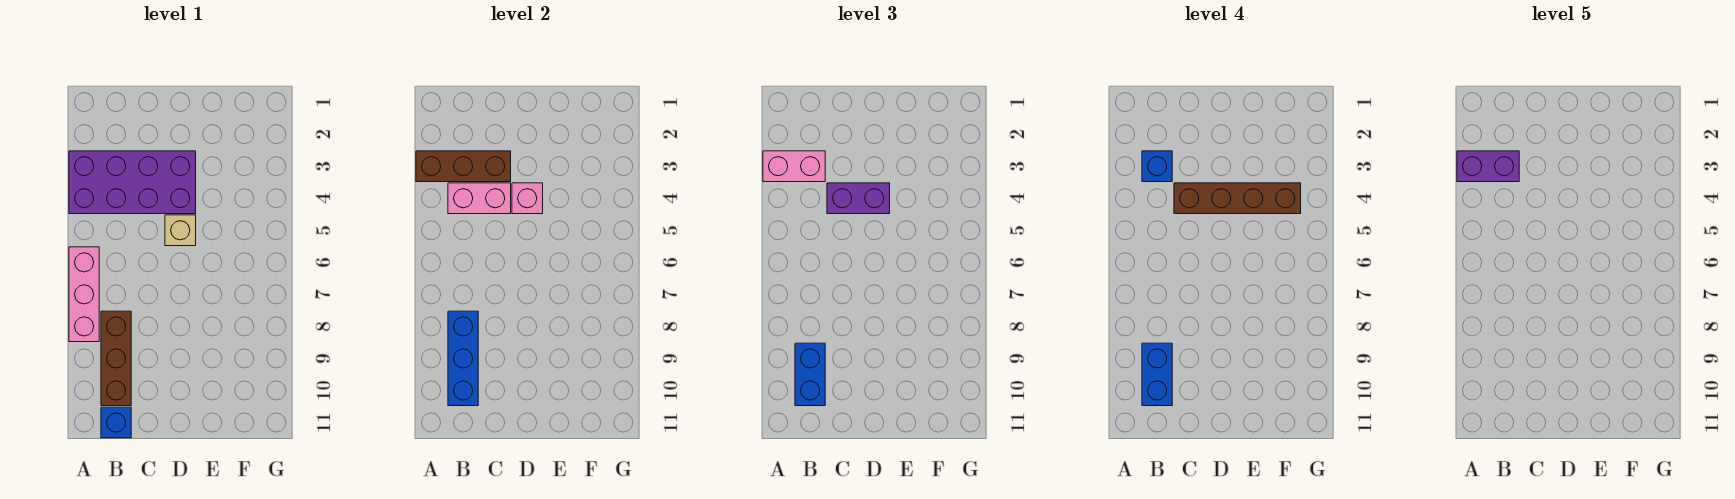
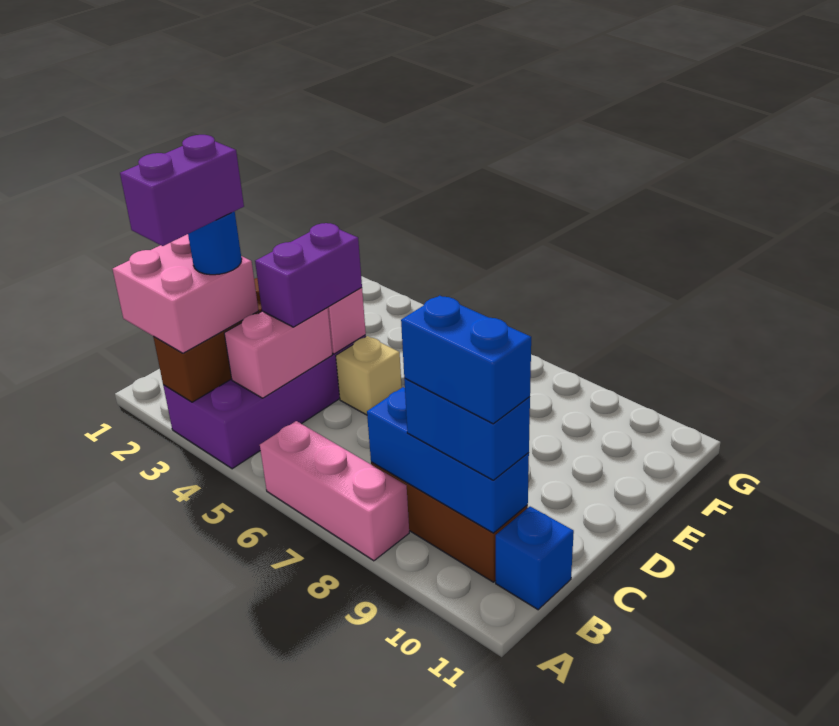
pink 1x2 brick [763,151,825,182] -> pink 2x2 brick [113,234,259,353]
blue 1x1 brick [1142,151,1172,182] -> blue 1x1 round brick [188,211,242,275]
brown 1x4 brick [1174,183,1301,214] -> none

